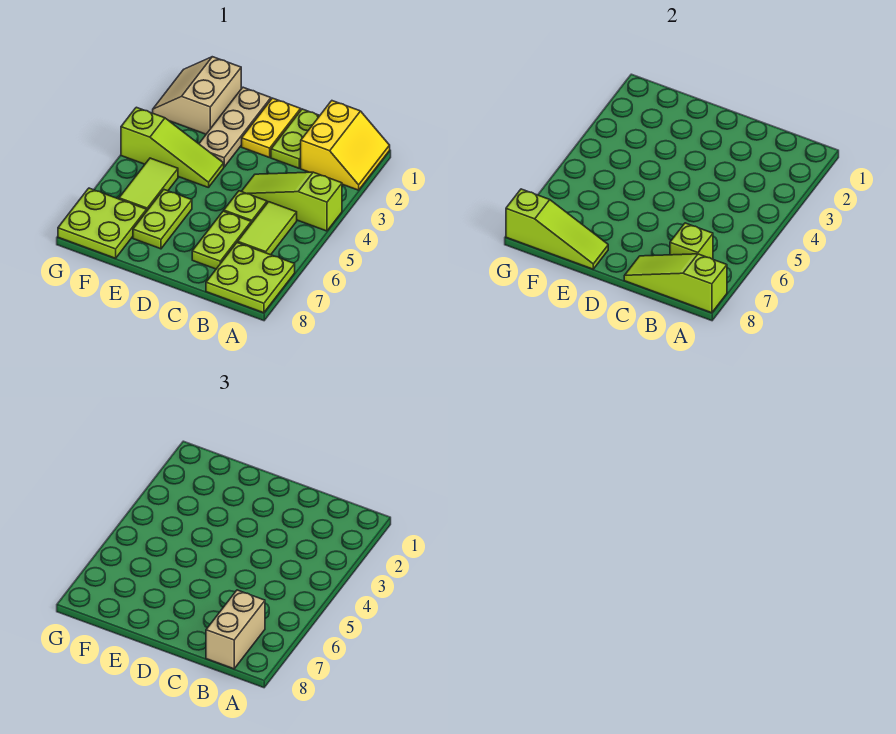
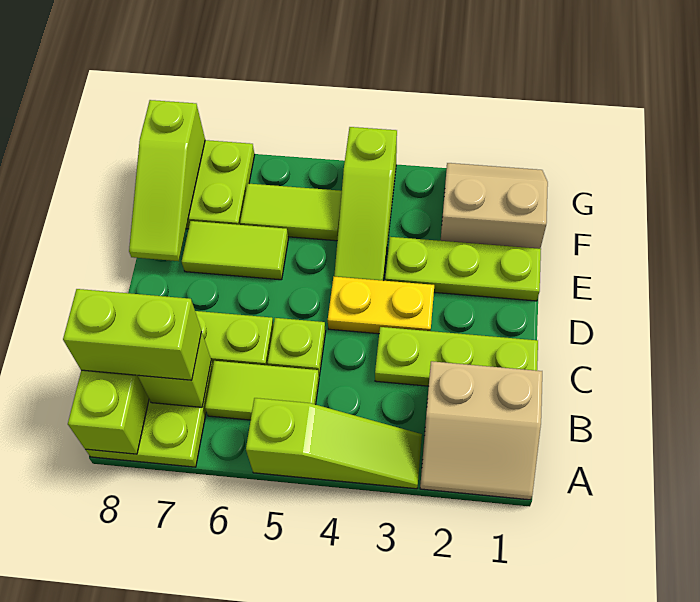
yellow 2x2 slope [301,101,390,190] -> tan 2x2 slope [420,361,542,500]
lime 1x3 slope [241,172,342,231] -> lime 1x3 slope turned to [246,398,422,489]
tan 1x2 brick [206,590,265,669] -> lime 1x2 brick [63,289,202,380]
lime 1x2 plate [271,109,320,168] -> lime 1x3 plate [375,327,538,386]
yellow 1x2 plate [242,98,301,158] -> yellow 1x2 plate moved to [328,277,434,334]
tan 1x3 plate [199,87,271,167] -> lime 1x3 plate [385,237,541,301]
lime 1x2 plate [133,190,192,249] -> lime 1x2 tile [182,221,288,280]

